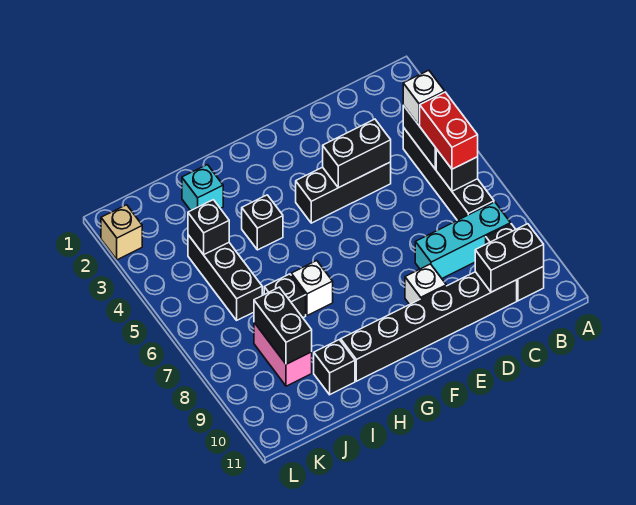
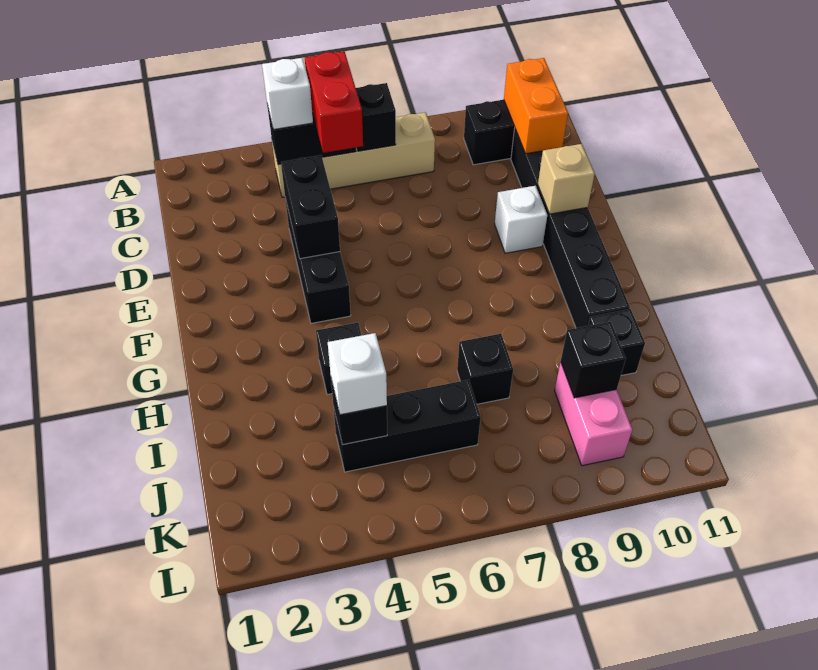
black 1x4 brick [403,127,494,220] -> tan 1x4 brick [272,112,435,197]
red 1x2 brick [420,92,478,169] -> red 1x2 brick turned to [305,51,363,153]
cyan 1x3 brick [415,202,511,278] -> none
black 1x2 brick [475,224,544,292] -> orange 1x2 brick [504,58,568,154]
white 1x1 brick [291,261,333,316] -> white 1x1 brick moved to [328,333,387,415]
cyan 1x1 brick [182,165,223,210] -> none
pink 1x2 brick [254,323,312,386] -> pink 1x2 brick turned to [555,362,632,466]
black 1x2 brick [254,287,312,364] -> black 1x1 brick [561,322,626,398]
tan 1x1 brick [101,205,142,260] -> tan 1x1 brick moved to [538,144,595,214]

